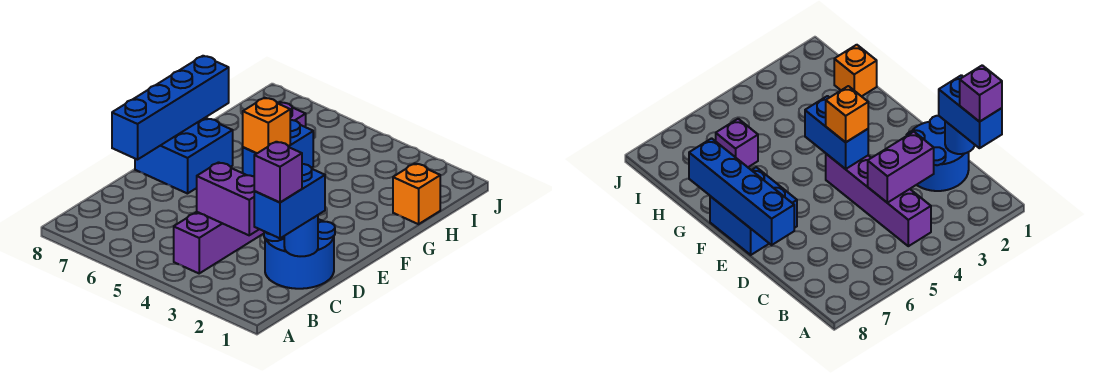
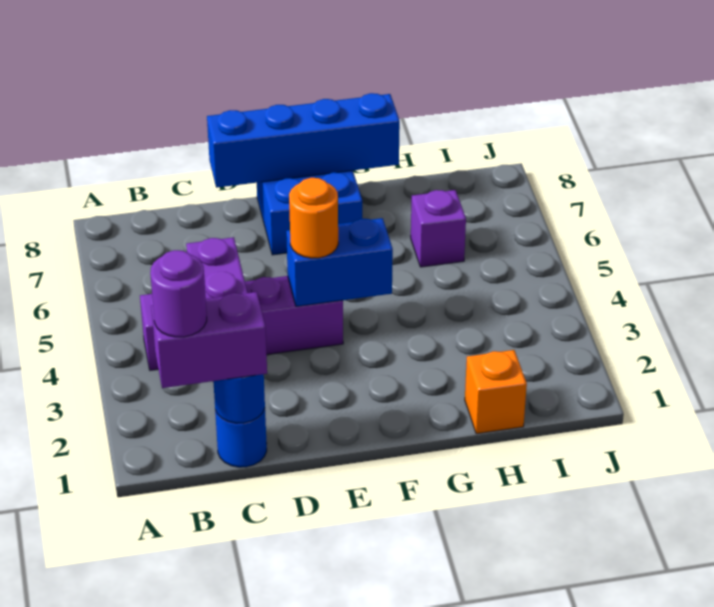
blue 1x2 brick [254,164,325,238] -> purple 1x2 brick [151,292,267,388]
purple 1x1 brick [254,142,302,202] -> purple 1x1 round brick [150,250,207,337]
blue 2x2 round brick [264,219,335,289] -> blue 1x1 round brick [215,409,267,467]
orange 1x1 brick [243,98,290,153] -> orange 1x1 round brick [289,178,338,258]

